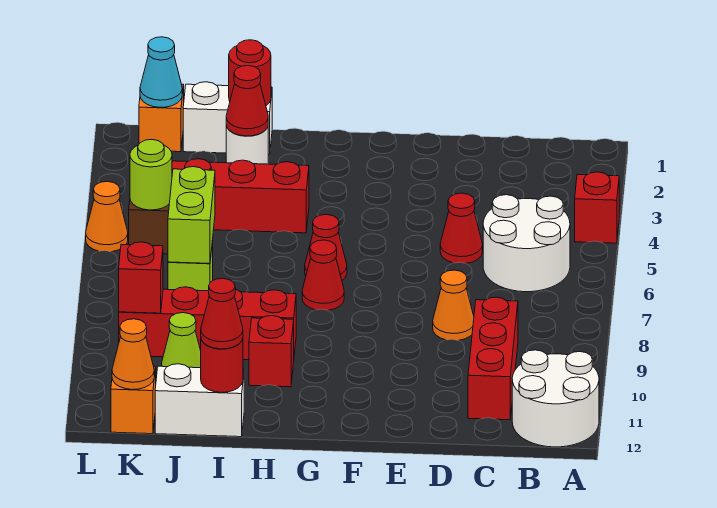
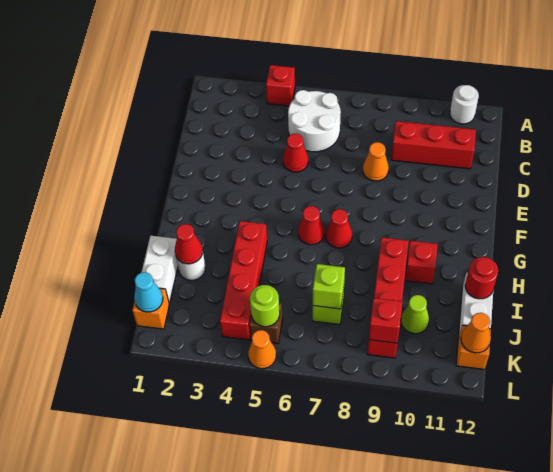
white 2x2 round brick [512,350,599,447] -> white 1x1 round brick [450,85,479,124]
red 1x1 round brick [229,40,271,106] -> none
red 1x1 cone [201,278,243,349] -> none
lime 1x2 brick [168,167,215,263] -> lime 1x1 brick [313,264,345,309]

